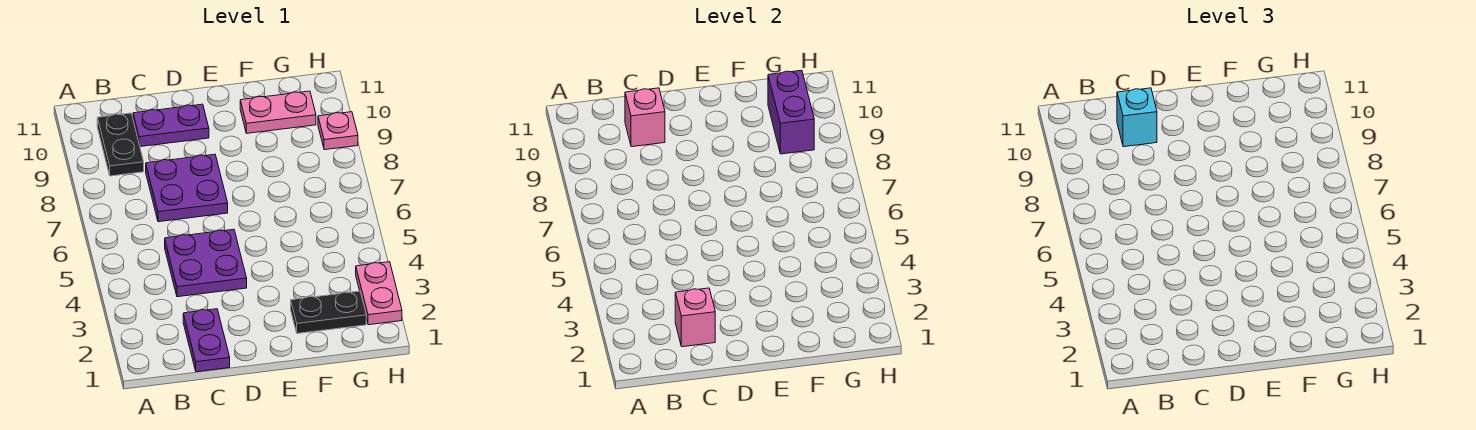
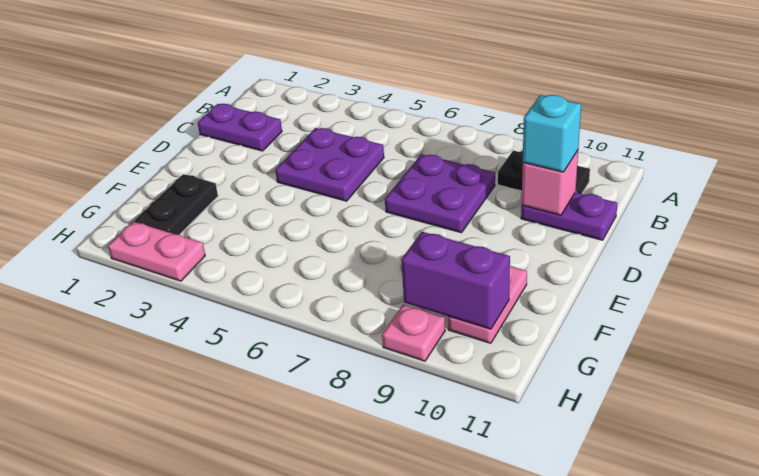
pink 1x1 brick [675,288,715,347] -> none
purple 1x2 plate [133,104,209,147] -> purple 1x2 plate turned to [521,192,618,240]

